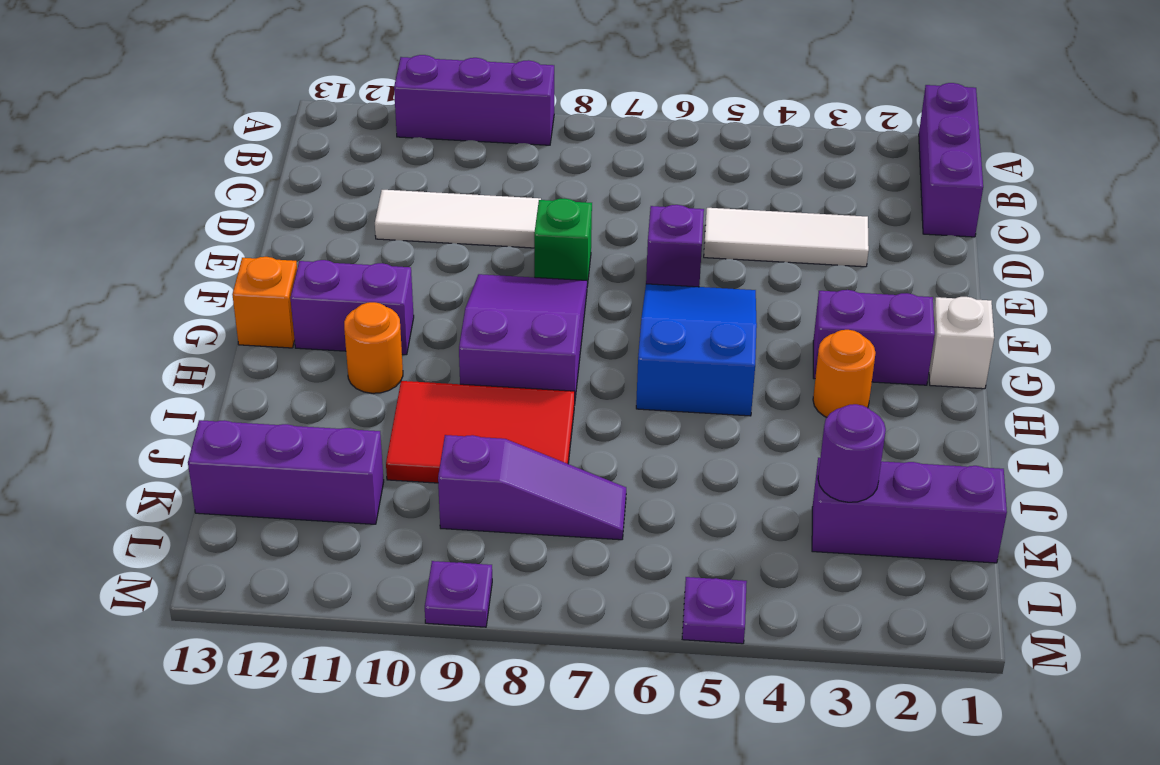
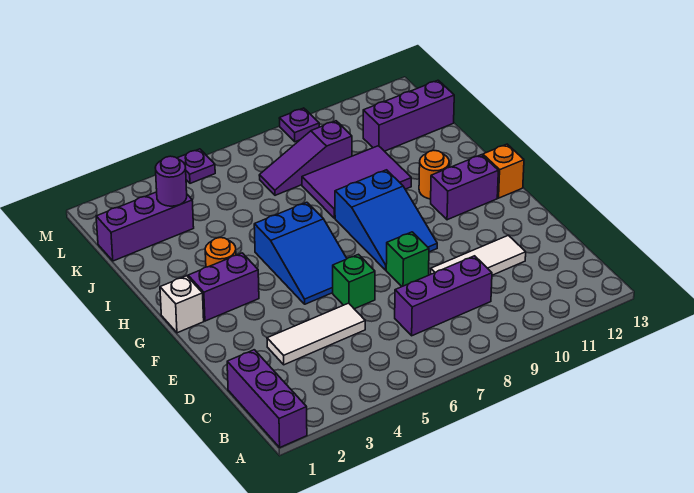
purple 1x3 brick [394,55,554,145] -> purple 1x3 brick moved to [395,256,492,336]
purple 1x1 brick [646,205,704,287] -> green 1x1 brick [333,254,375,309]
purple 2x3 slope [459,274,587,398] -> blue 2x3 slope [335,170,437,270]
red 2x3 tile [386,381,575,483] -> purple 2x3 tile [302,146,411,218]

